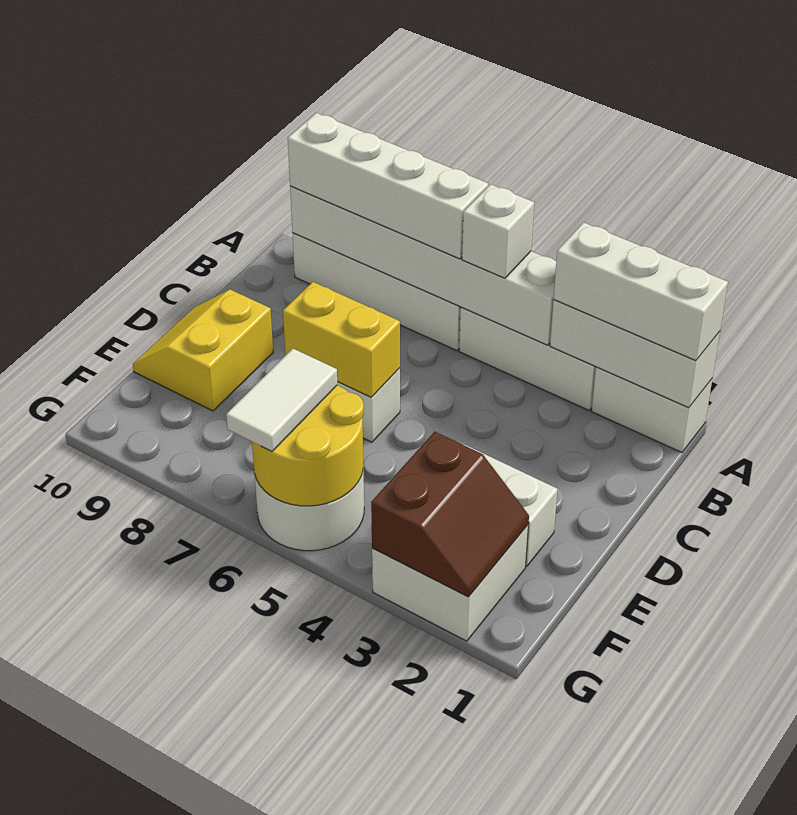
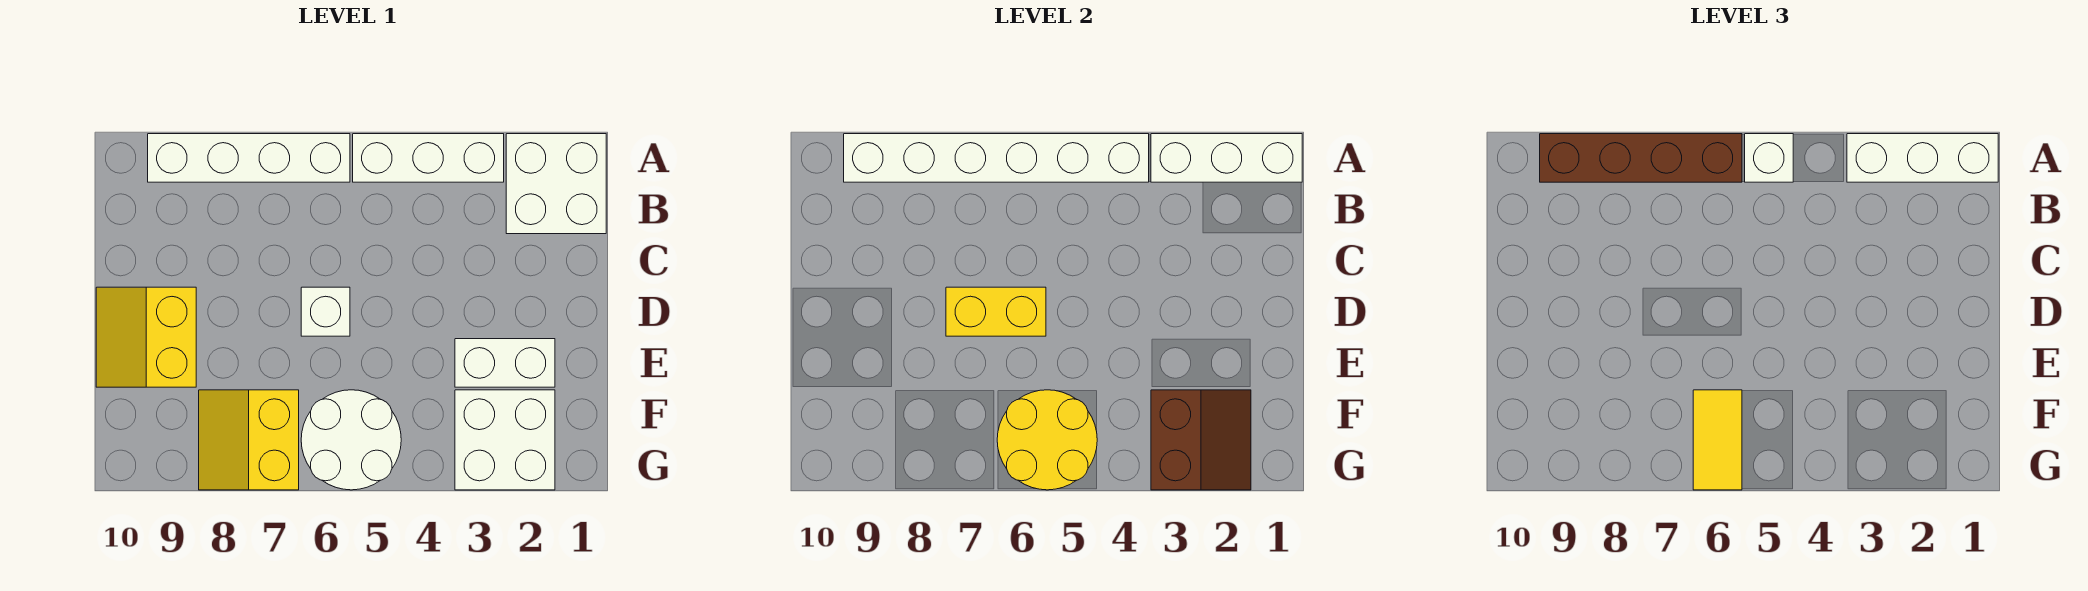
white 1x2 brick [591,367,712,452] -> white 2x2 brick [506,134,606,234]
white 1x4 brick [288,113,488,259] -> brown 1x4 brick [1540,134,1742,182]
white 1x2 tile [226,349,337,452] -> yellow 1x2 tile [1693,390,1742,490]
none -> yellow 2x2 slope [199,390,299,490]

